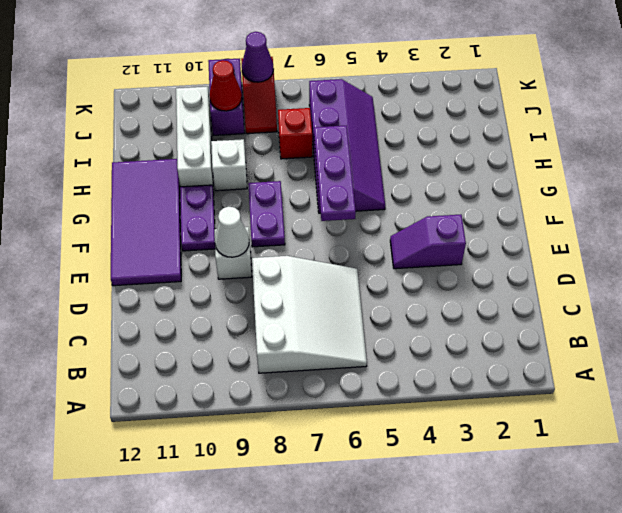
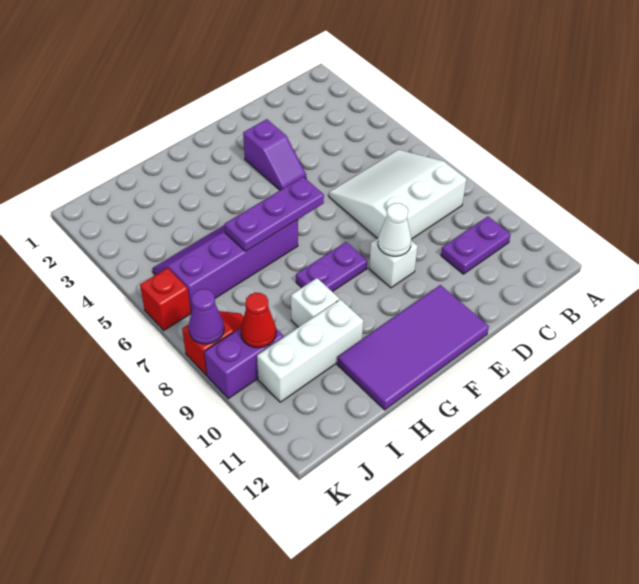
purple 1x2 plate [180,185,215,251] -> purple 1x2 plate moved to [441,216,511,274]
red 1x1 brick [278,108,312,159] -> red 1x1 brick moved to [140,268,191,330]

